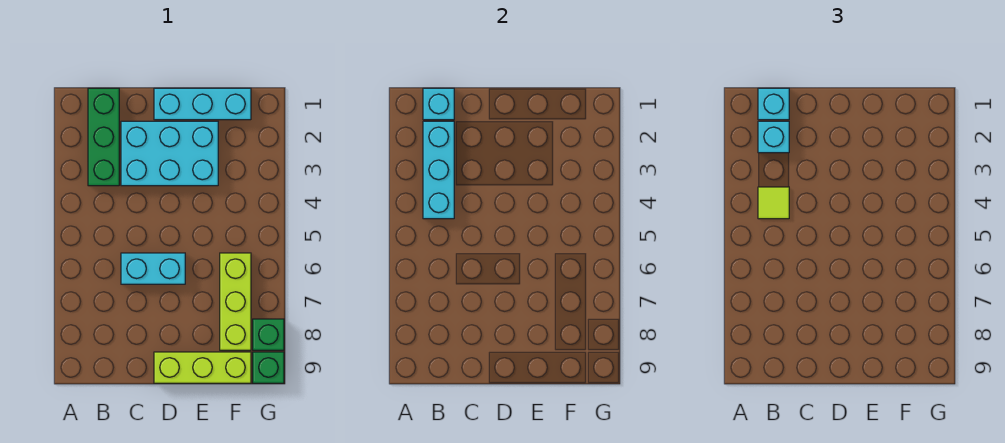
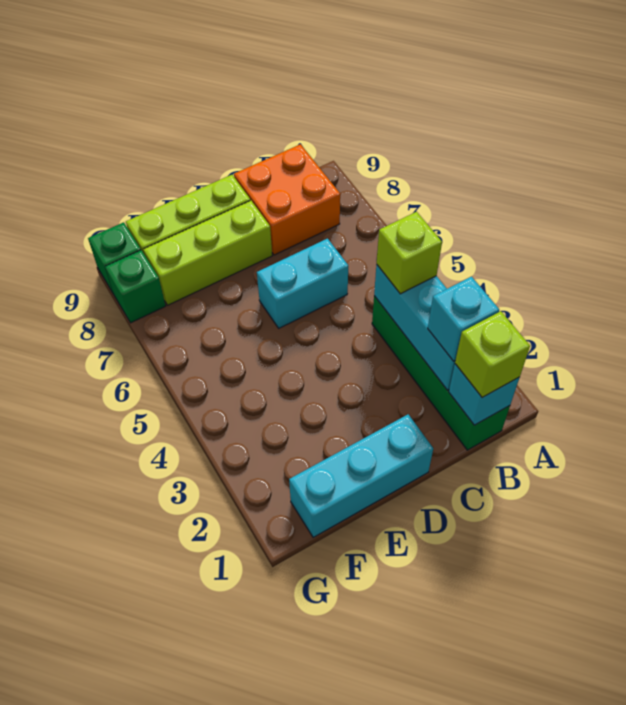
green 1x3 brick [88,88,119,186] -> green 1x4 brick [372,296,510,450]
cyan 1x1 brick [758,88,789,120] -> lime 1x1 brick [455,311,530,397]
lime 1x1 tile [758,187,789,219] -> lime 1x1 brick [377,212,442,294]
none -> orange 2x2 brick [234,144,340,255]
cyan 2x3 brick [121,121,218,186] -> none
lime 1x3 brick [220,253,251,350] -> lime 1x3 brick turned to [143,201,272,305]

